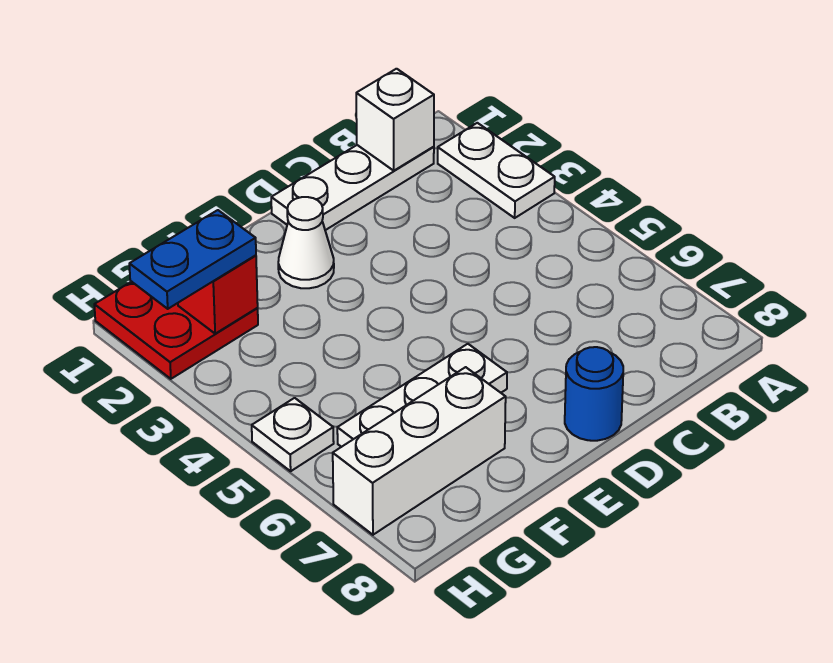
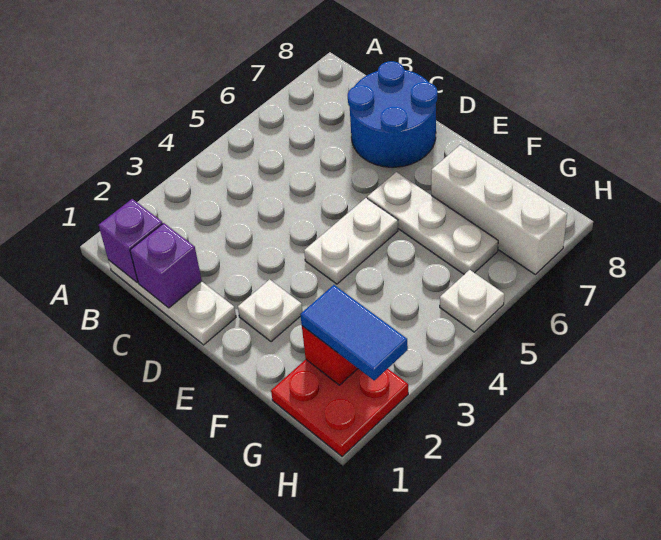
white 1x2 plate [438,123,555,218] -> white 1x2 plate moved to [304,198,398,284]
white 1x1 brick [356,69,434,171] -> purple 1x1 brick [99,199,163,283]
none -> purple 1x1 brick [130,223,202,308]
blue 1x1 round brick [565,347,623,441] -> blue 2x2 round brick [348,61,438,167]
white 1x1 cone [278,197,334,288] -> white 1x1 plate [238,279,303,342]
blue 1x2 plate [129,210,256,309] -> blue 1x2 tile [300,285,408,380]

